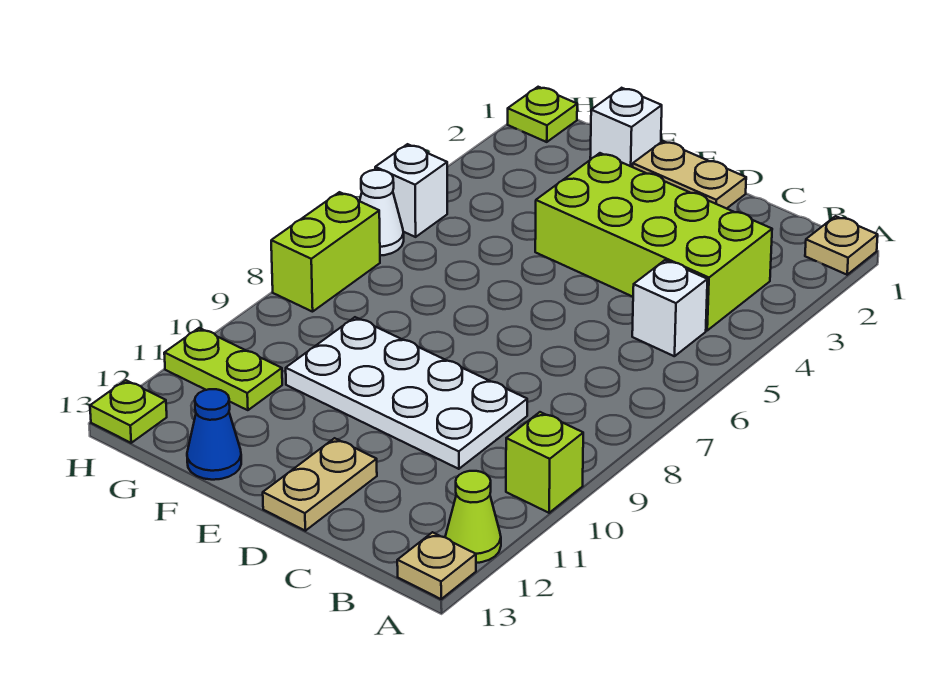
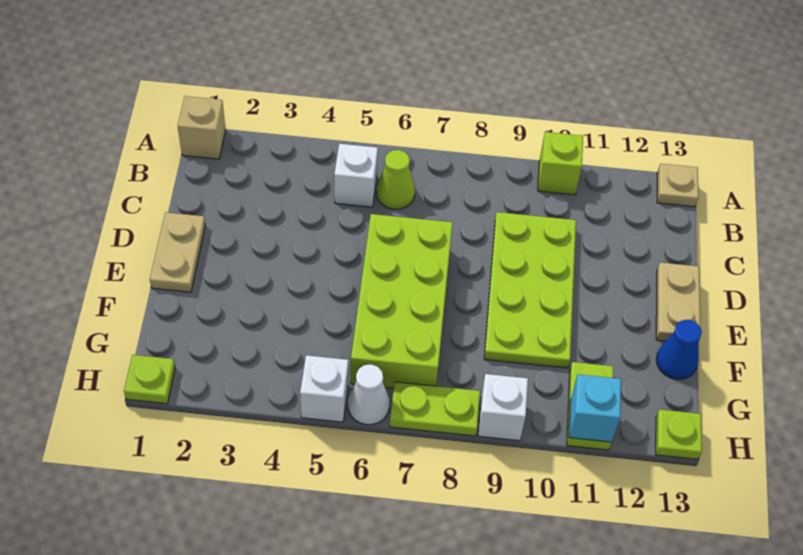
tan 1x1 plate [805,216,878,275] -> tan 1x1 brick [178,96,226,159]
lime 1x1 cone [445,471,501,563] -> lime 1x1 cone moved to [377,150,415,209]
lime 2x4 brick [535,153,772,330] -> lime 2x4 brick moved to [351,214,453,388]
white 2x4 plate [286,317,527,469] -> lime 2x4 plate [484,212,576,368]
tan 1x2 plate [263,438,377,531] -> tan 1x2 plate turned to [656,263,700,341]
white 1x1 brick [590,88,662,167] -> white 1x1 brick moved to [478,374,528,441]
lime 1x2 brick [271,192,380,312] -> lime 1x2 plate [390,382,480,436]
none -> cyan 1x1 brick [569,374,621,442]

